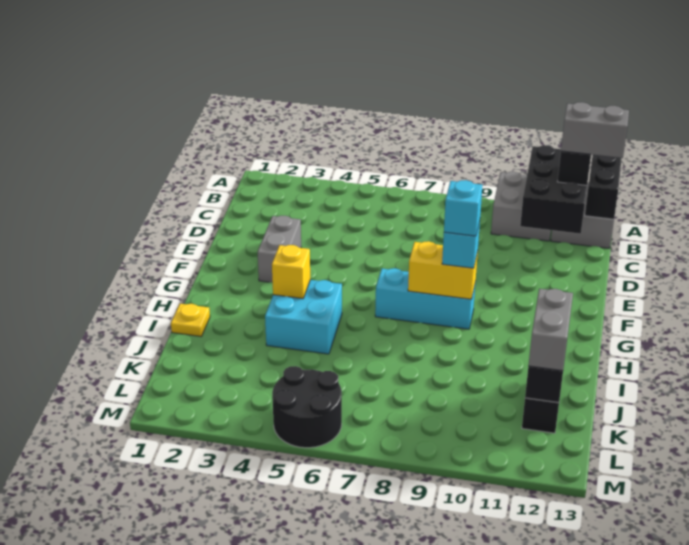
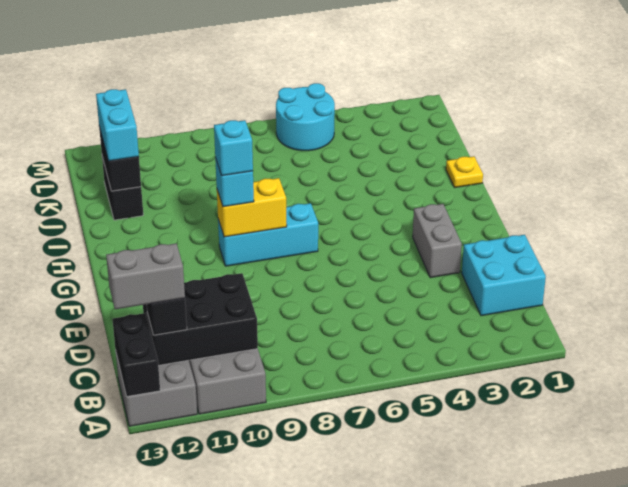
black 2x3 brick [520,145,587,234] -> black 2x3 brick turned to [143,273,258,365]
cyan 2x2 brick [265,280,342,354] -> cyan 2x2 brick moved to [462,235,546,316]
yellow 1x1 brick [272,245,310,299] -> none
grey 1x2 brick [528,289,573,371] -> cyan 1x2 brick [96,89,139,161]
black 2x2 round brick [272,366,342,448] -> cyan 2x2 round brick [276,83,335,151]

